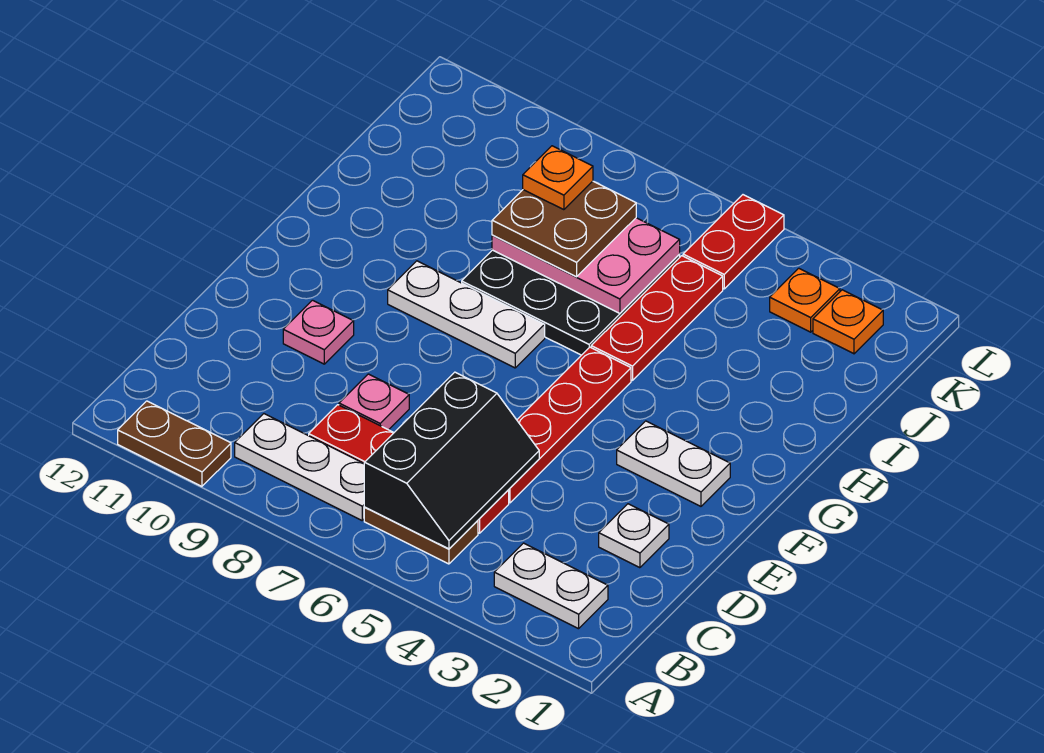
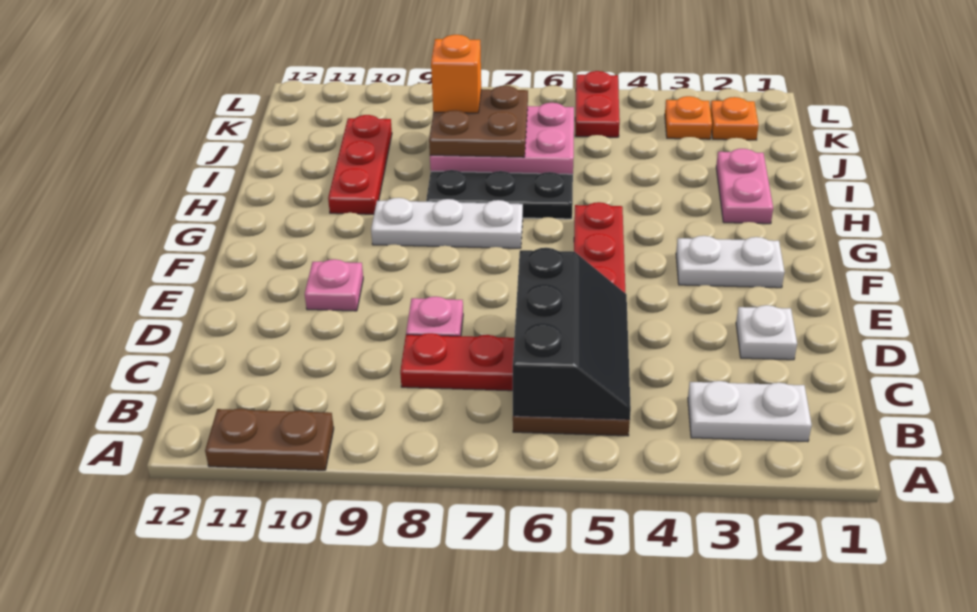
white 1x3 plate [235,414,365,520] -> none
none -> pink 1x2 plate [716,149,773,224]
red 1x3 plate [591,256,723,381] -> red 1x3 plate moved to [328,115,392,214]
orange 1x1 plate [523,146,593,210] -> orange 1x1 brick [431,35,481,113]

